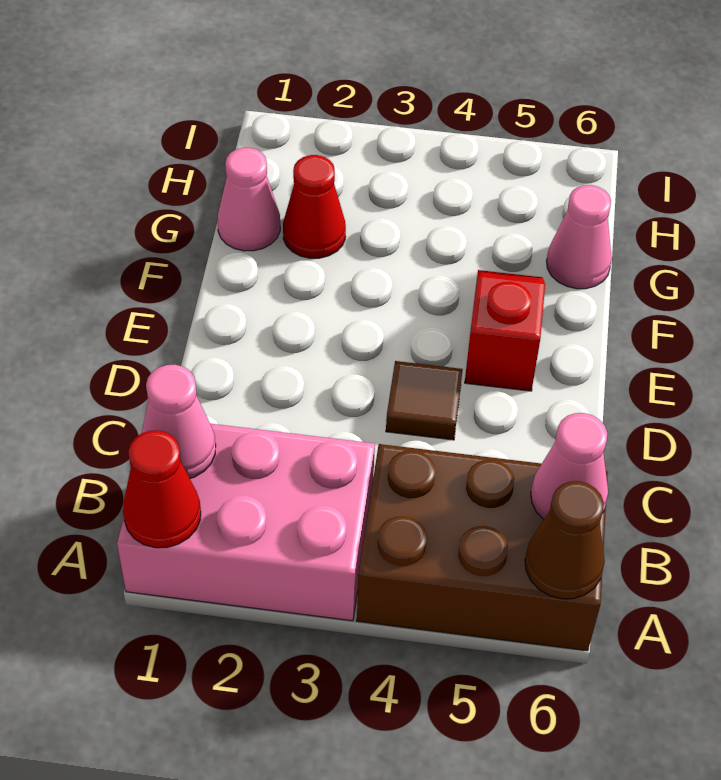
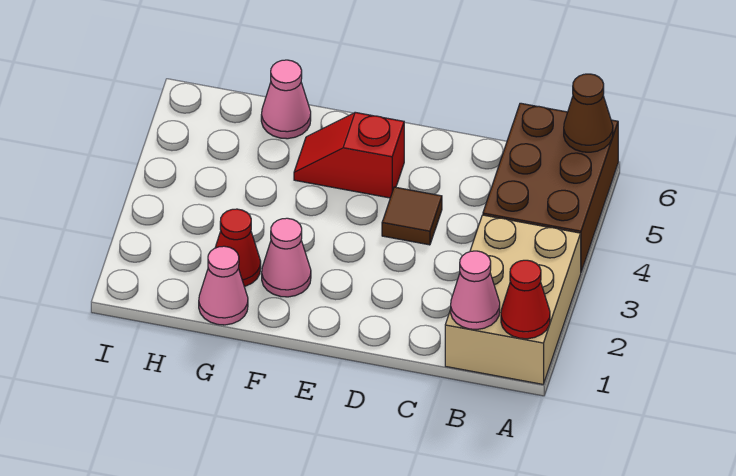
pink 2x3 brick [117,424,375,621] -> tan 2x3 brick [445,215,581,384]
pink 1x1 cone [531,413,608,519] -> pink 1x1 cone moved to [262,218,311,297]

